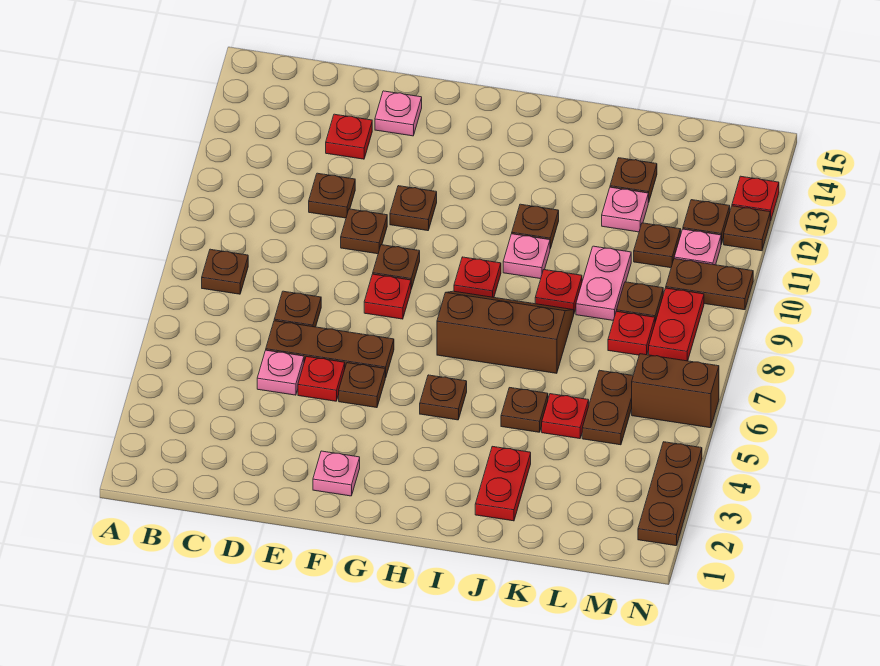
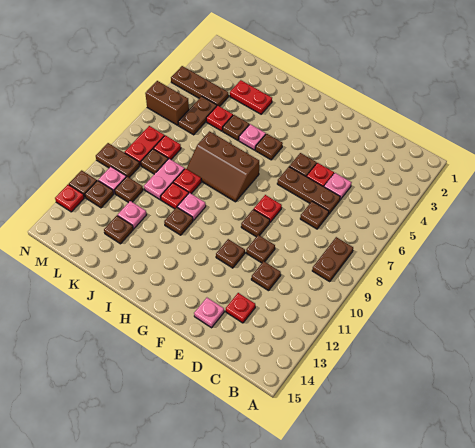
brown 1x1 plate [202,249,248,294] -> brown 1x2 plate [312,237,353,282]
pink 1x1 plate [313,451,360,496] -> pink 1x1 plate moved to [239,124,266,150]
red 1x1 plate [454,257,501,297] -> red 1x1 plate moved to [161,183,189,209]
red 1x2 plate [475,446,531,521] -> red 1x2 plate turned to [230,80,272,114]
brown 1x3 plate [638,442,702,546] -> brown 1x3 plate turned to [171,66,229,106]

